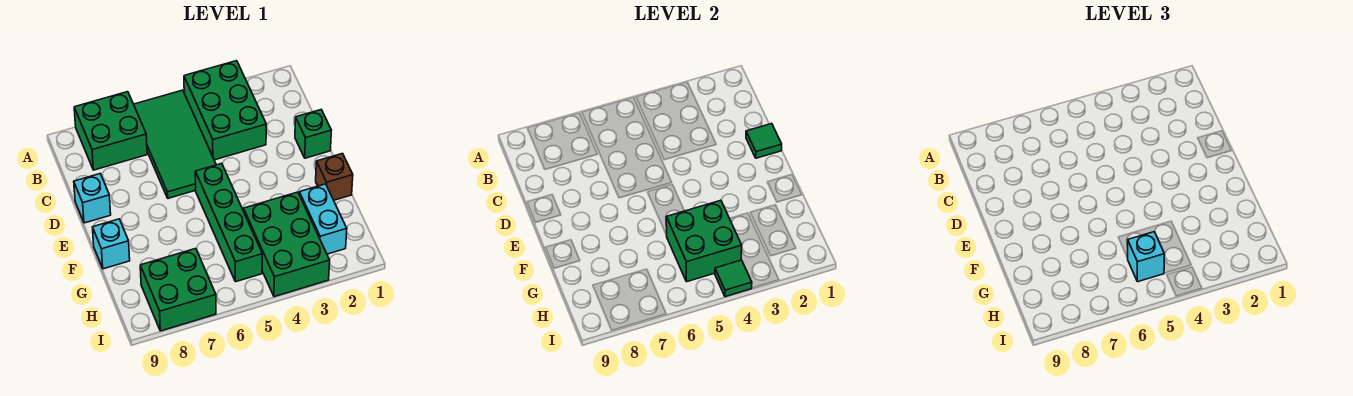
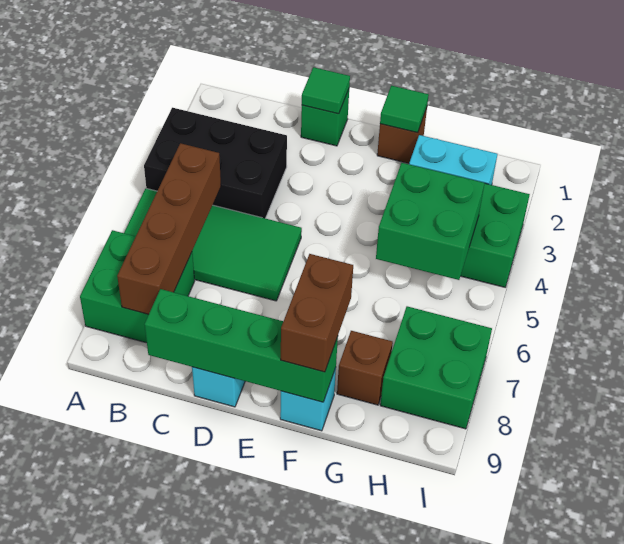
green 2x3 brick [184,61,266,160] -> black 2x3 brick [144,108,287,218]
none -> brown 1x4 brick [117,143,221,315]
green 1x4 brick [195,163,262,282] -> green 1x4 brick moved to [144,289,338,402]
none -> brown 1x2 brick [281,254,353,372]
none -> brown 1x1 brick [337,331,393,405]
cyan 1x1 brick [1128,232,1164,282] -> none
green 1x1 tile [715,260,752,297] -> green 1x1 tile moved to [380,86,429,133]

